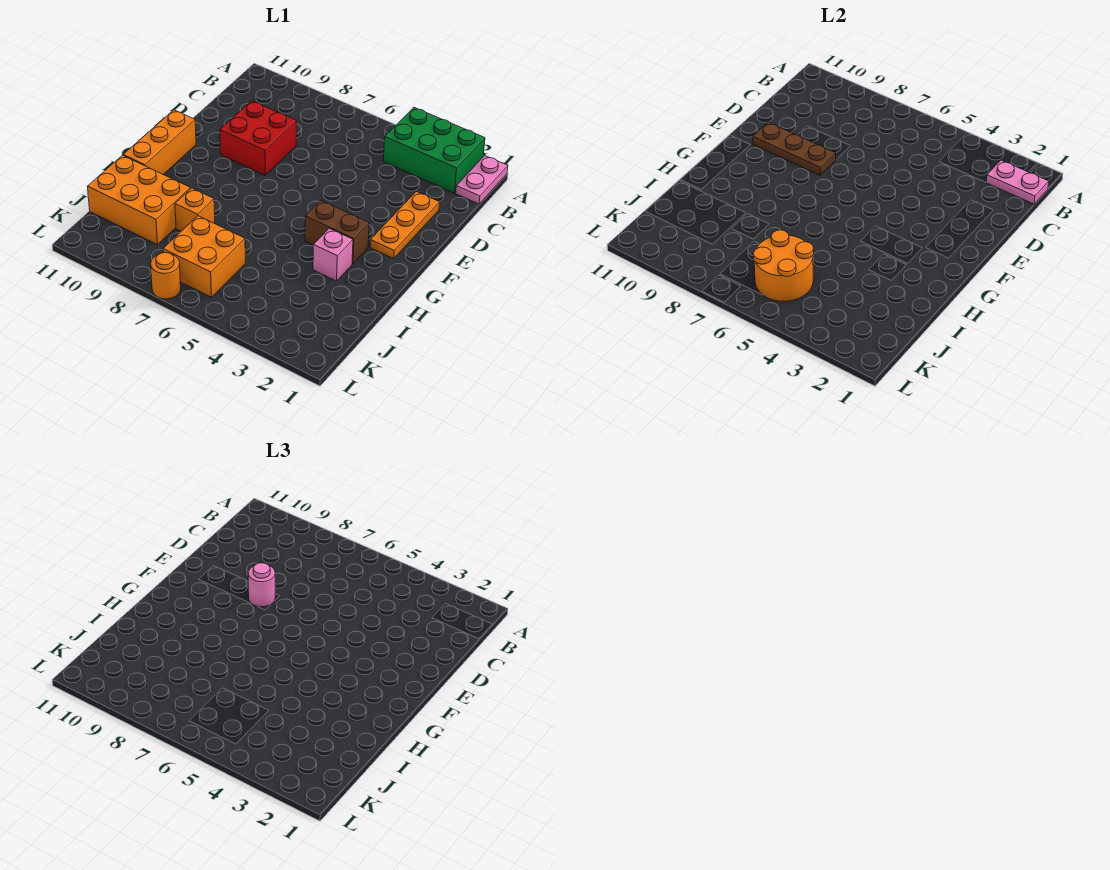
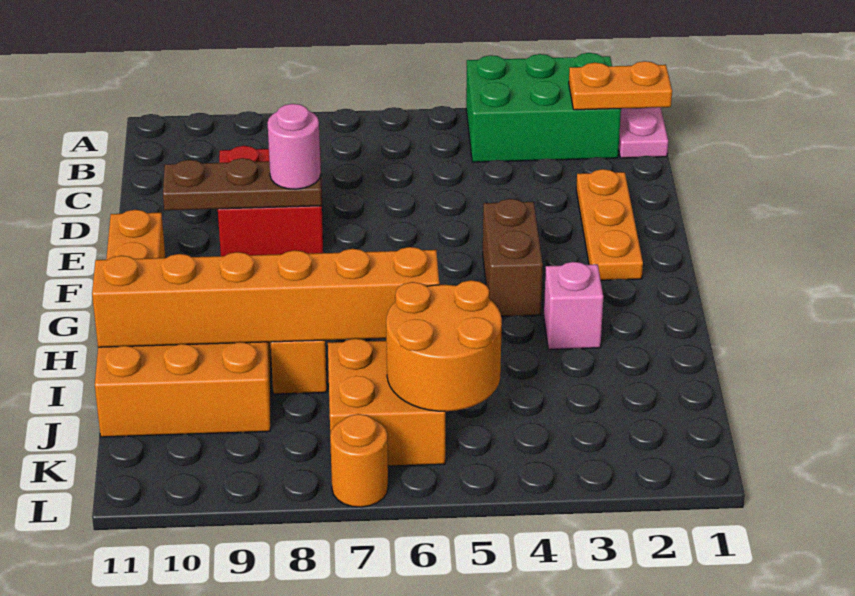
pink 1x2 plate [986,160,1049,204] -> orange 1x2 plate [569,61,672,110]
brown 1x2 brick [305,201,369,264] -> brown 1x2 brick turned to [483,199,543,317]
none -> orange 1x6 brick [92,247,439,347]

